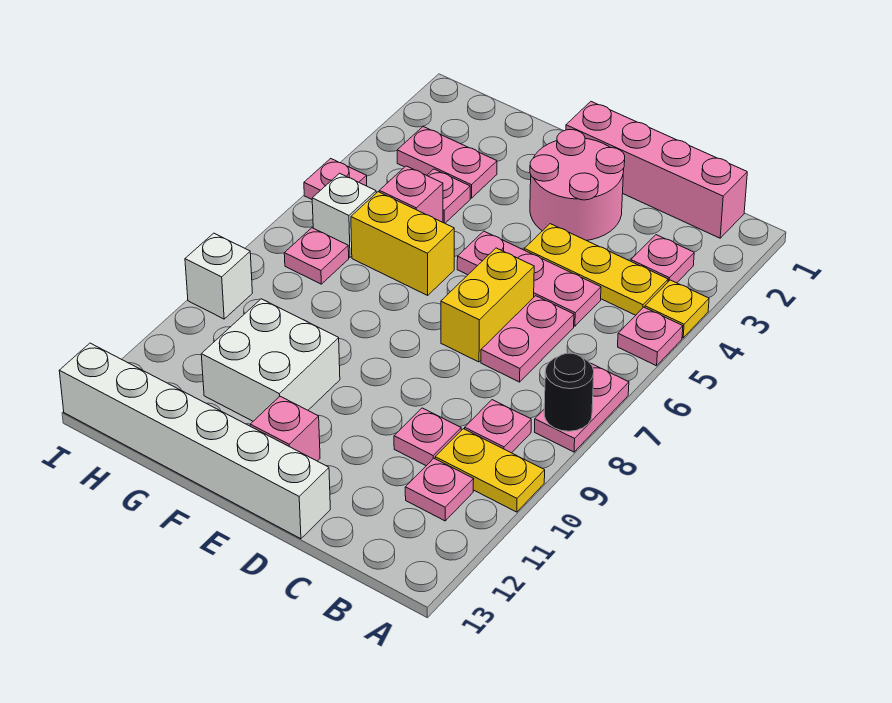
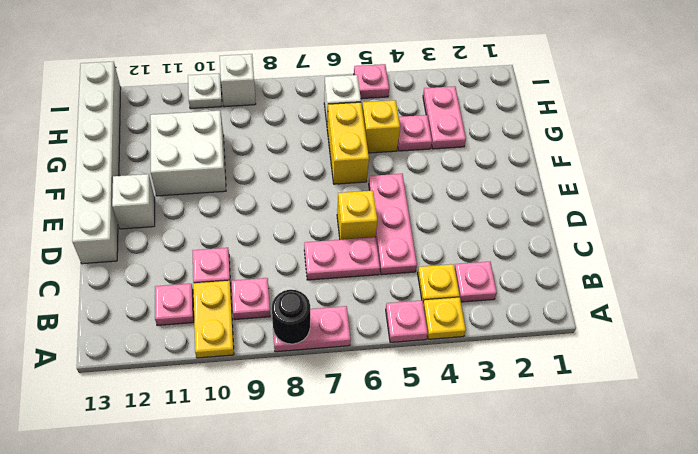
pink 1x4 brick [566,102,747,238] -> none
yellow 1x3 plate [524,224,668,315] -> yellow 1x1 plate [418,264,460,304]
pink 2x2 round brick [530,130,625,241] -> none
yellow 1x2 brick [441,248,534,362] -> yellow 1x1 brick [337,191,377,240]
pink 1x1 brick [250,396,320,461] -> white 1x1 brick [112,174,155,229]
pink 1x1 brick [379,166,443,222] -> yellow 1x1 brick [362,100,400,153]
pink 1x1 plate [284,228,349,284] -> none
none -> white 1x1 plate [188,73,222,109]

